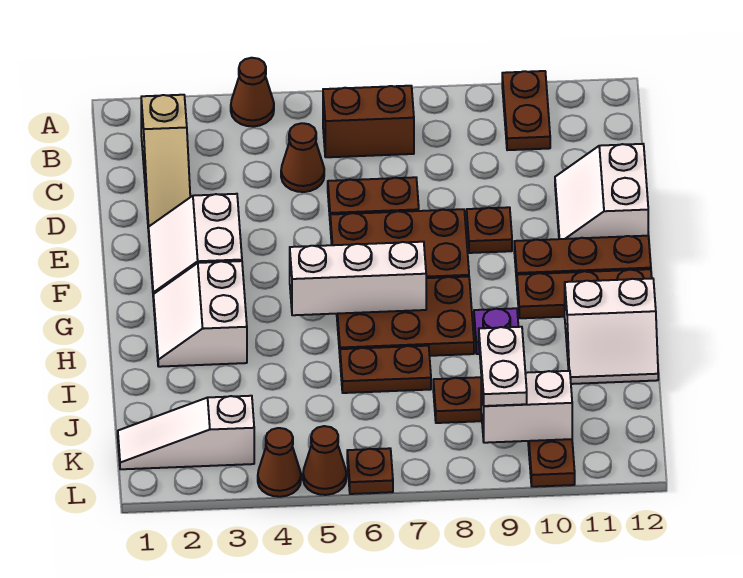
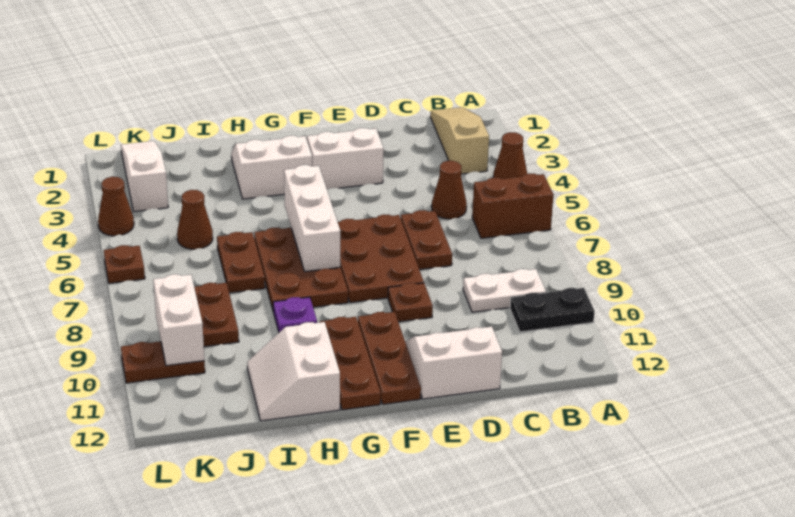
brown 1x2 plate [502,71,550,150] -> black 1x2 plate [510,288,595,332]
tan 1x3 slope [141,95,190,232] -> tan 1x3 slope turned to [430,107,489,174]
brown 1x2 brick [323,86,414,157] -> brown 1x2 brick turned to [472,174,553,238]
white 1x2 plate [479,327,527,406] -> white 1x2 plate moved to [463,269,546,312]
brown 1x1 cone [303,426,346,495] -> brown 1x1 cone moved to [177,190,213,249]

